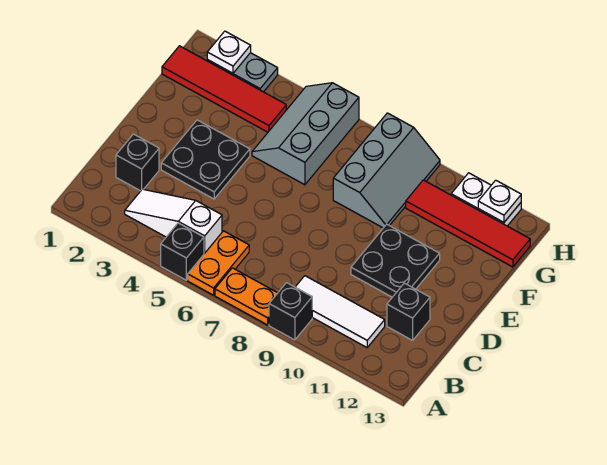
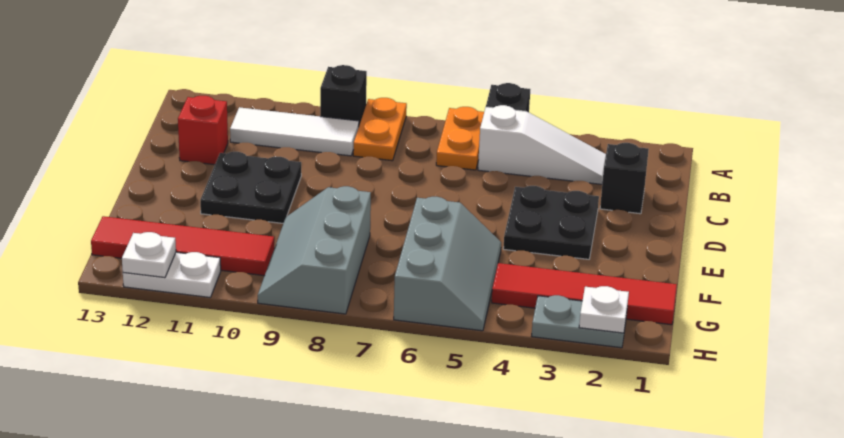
orange 1x2 plate [215,268,277,325] -> orange 1x2 plate turned to [353,98,407,161]
black 1x1 brick [387,283,430,340] -> red 1x1 brick [178,96,228,165]

